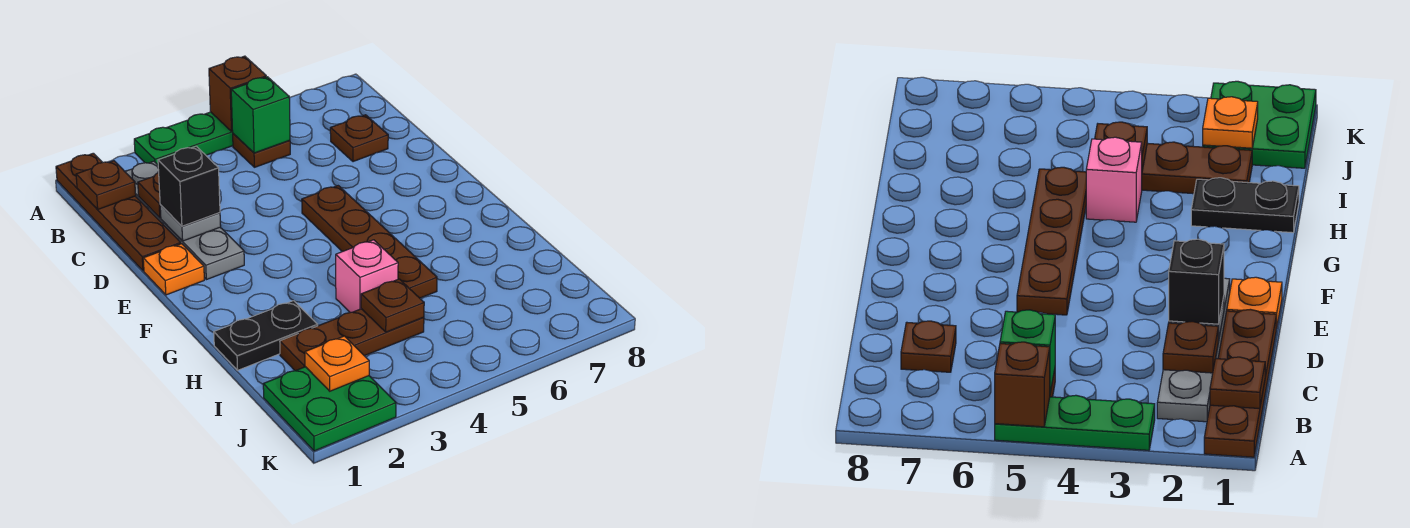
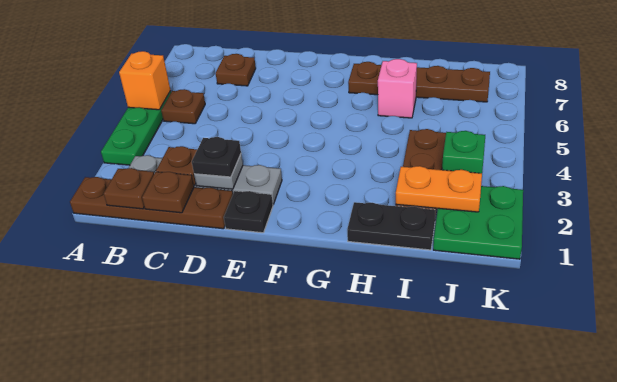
brown 1x1 brick [209,56,266,132] -> orange 1x1 brick [119,51,171,110]
green 1x1 brick [231,77,290,153] -> green 1x1 brick moved to [442,131,485,173]
black 1x1 brick [158,146,220,226] -> black 1x1 plate [192,137,241,177]
orange 1x1 plate [143,244,204,295] -> black 1x1 plate [224,191,273,233]
brown 1x4 plate [302,186,437,298] -> brown 1x4 plate moved to [348,62,490,102]
black 1x2 plate [214,301,318,370] -> black 1x2 plate turned to [347,202,436,250]
pink 1x1 brick [336,240,398,312] -> pink 1x1 brick moved to [378,59,417,118]
brown 1x1 plate [361,279,424,332] -> brown 1x1 plate moved to [142,172,194,213]
orange 1x1 plate [305,336,369,391] -> orange 1x2 plate [396,166,482,212]

